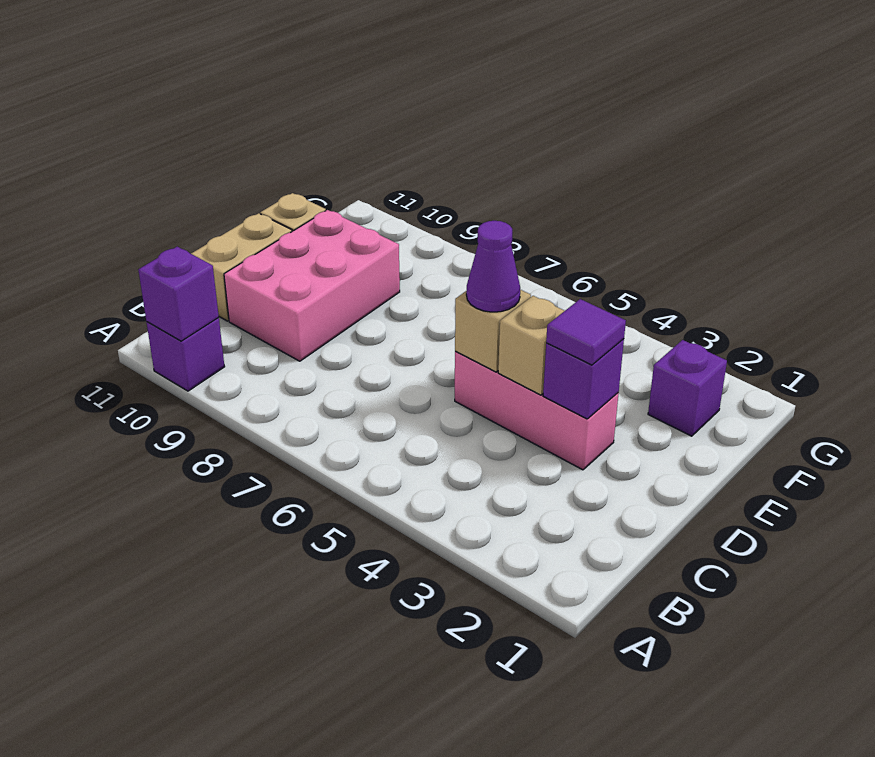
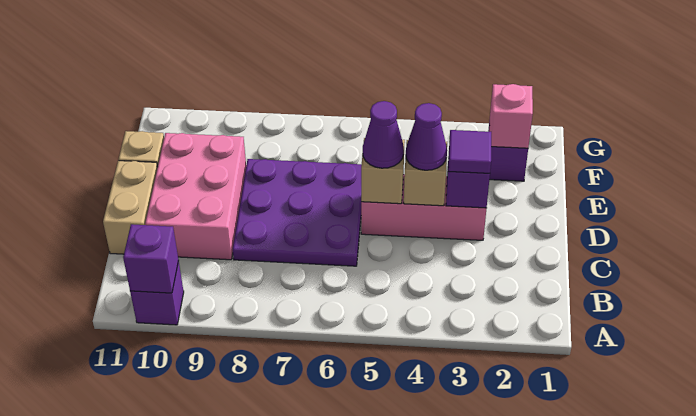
none -> purple 3x3 plate [233,159,362,266]
none -> purple 1x1 cone [406,103,447,170]
none -> pink 1x1 brick [489,84,533,148]

